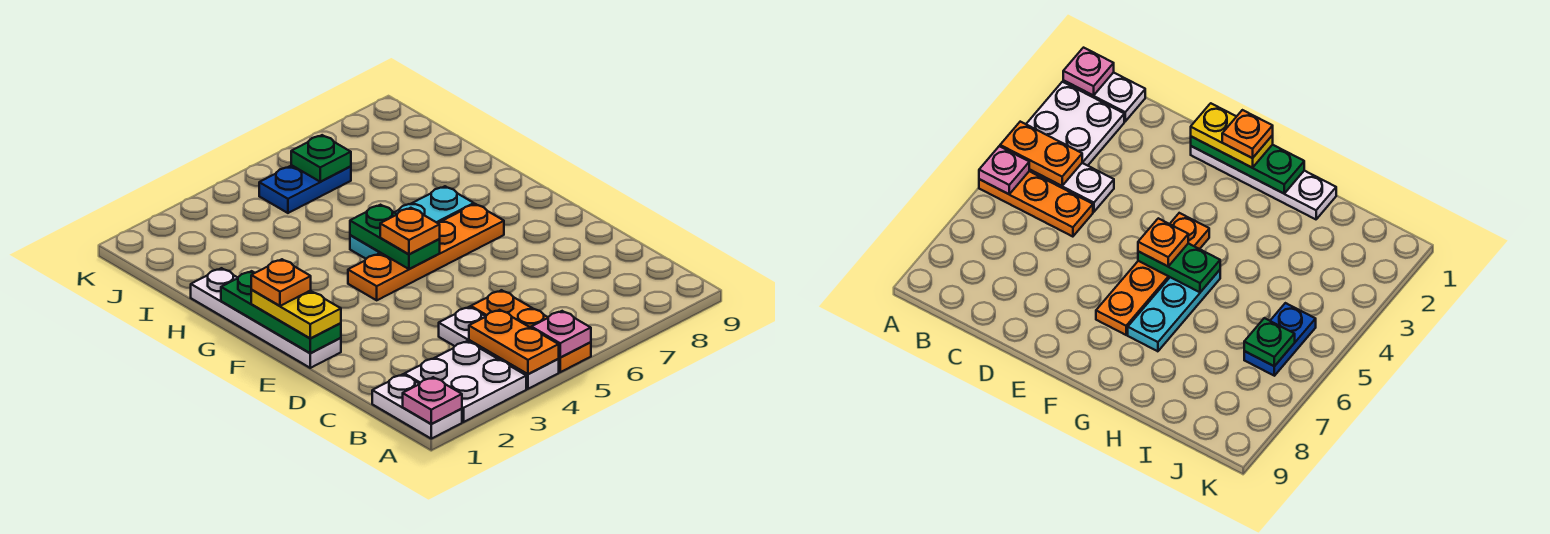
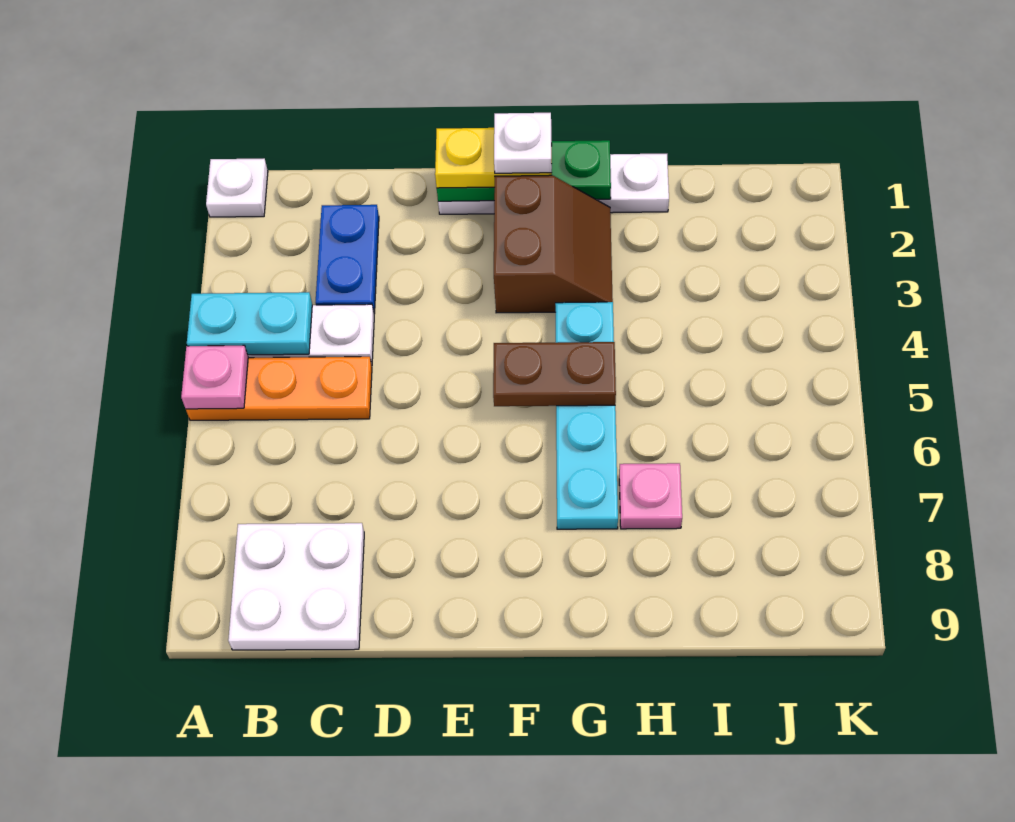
white 1x2 plate [372,374,462,439] -> white 1x1 plate [206,159,268,217]
pink 1x1 plate [403,377,462,424] -> pink 1x1 plate moved to [619,463,682,529]
white 2x2 plate [404,341,526,422] -> white 2x2 plate moved to [228,523,364,650]
orange 1x2 plate [469,310,559,374] -> cyan 1x2 plate [187,292,312,355]
orange 1x1 plate [251,259,311,306] -> white 1x1 plate [494,113,552,173]
none -> brown 2x2 slope [494,175,613,313]
orange 1x4 plate [348,204,504,300] -> none
green 1x2 plate [350,205,440,269] -> brown 1x2 plate [493,342,616,406]
orange 1x1 plate [380,208,440,254] -> none
cyan 1x3 plate [350,186,474,259] -> cyan 1x4 plate [555,302,618,529]
blue 1x2 plate [259,165,351,213] -> blue 1x2 plate moved to [315,205,379,314]
green 1x1 plate [291,135,351,182] -> none

